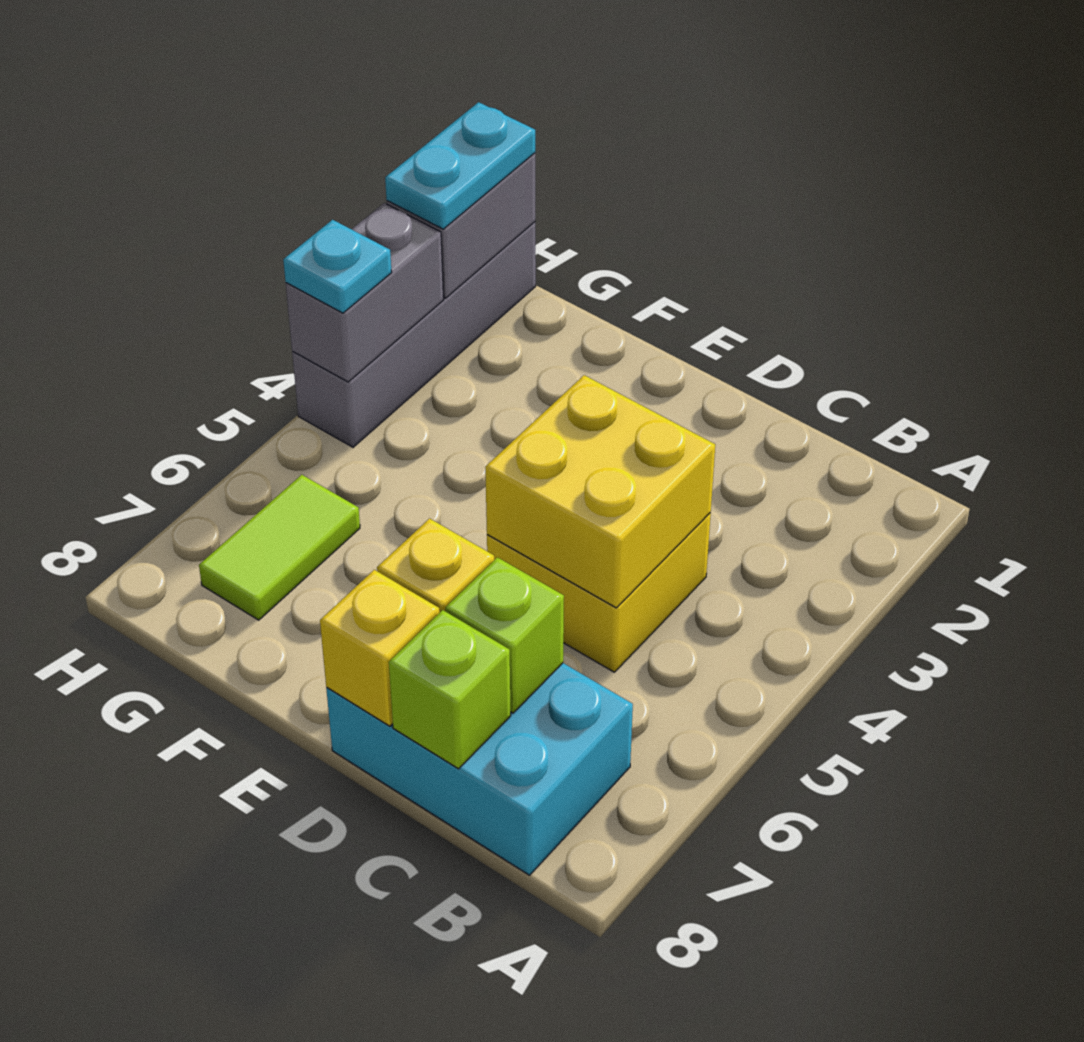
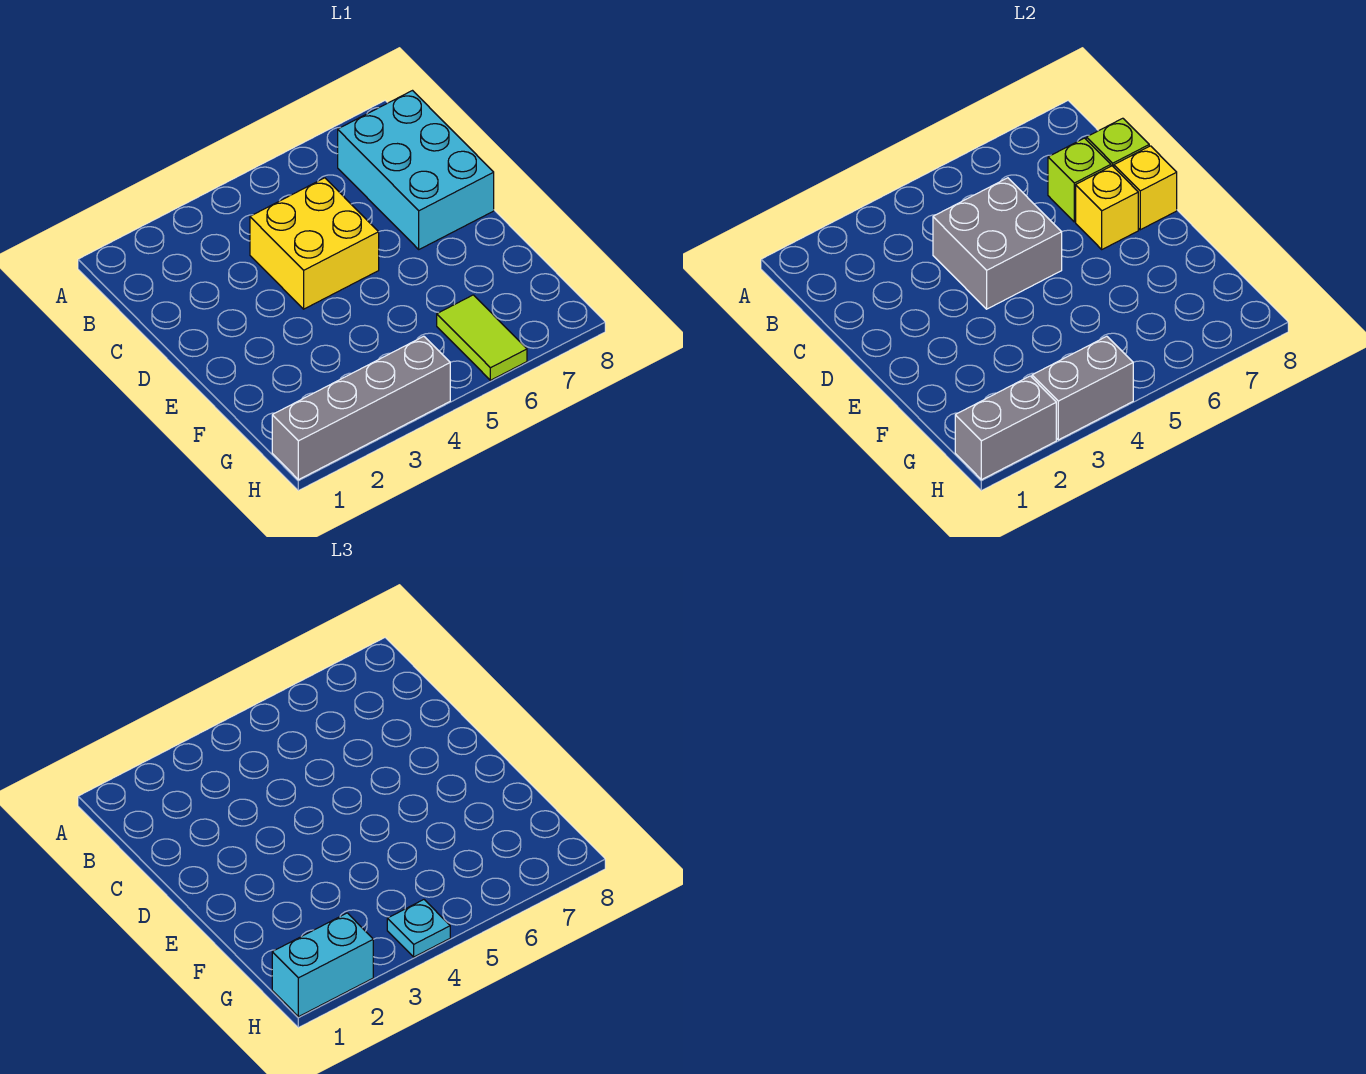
yellow 2x2 brick [485,375,715,608] -> grey 2x2 brick [933,178,1062,309]
lime 1x2 tile [199,475,360,620] -> lime 1x2 tile turned to [437,295,527,380]
cyan 1x2 plate [385,102,535,229] -> cyan 1x2 brick [272,913,373,1017]

